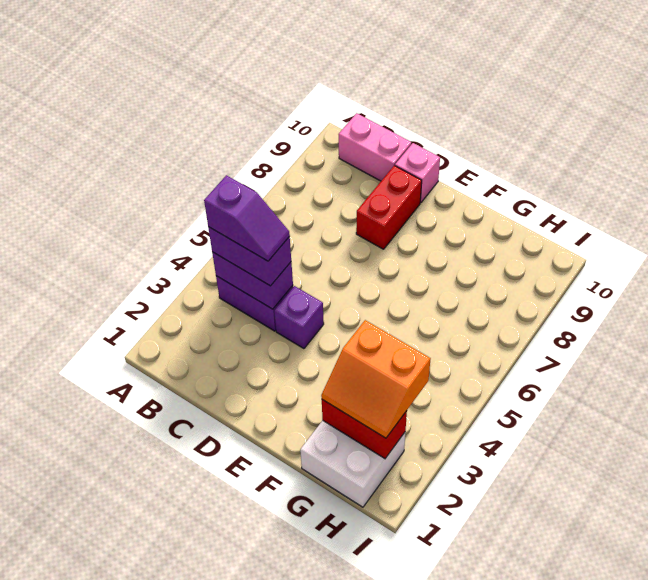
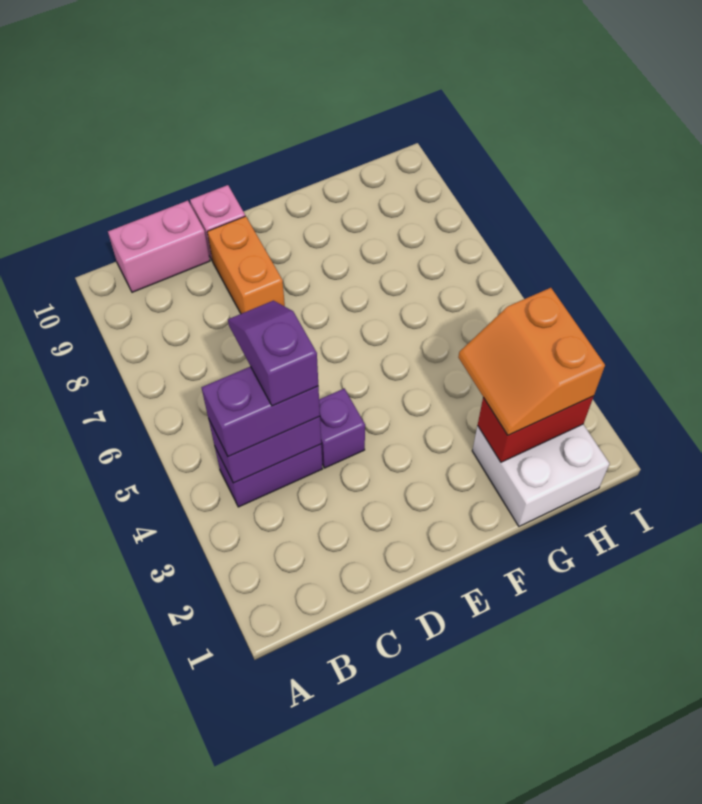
purple 1x2 slope [204,175,290,261] -> purple 1x2 slope turned to [228,301,318,406]
red 1x2 brick [356,166,422,249] -> orange 1x2 brick [207,216,285,314]
orange 2x2 slope [321,320,431,438] -> orange 2x2 slope turned to [458,288,605,435]

